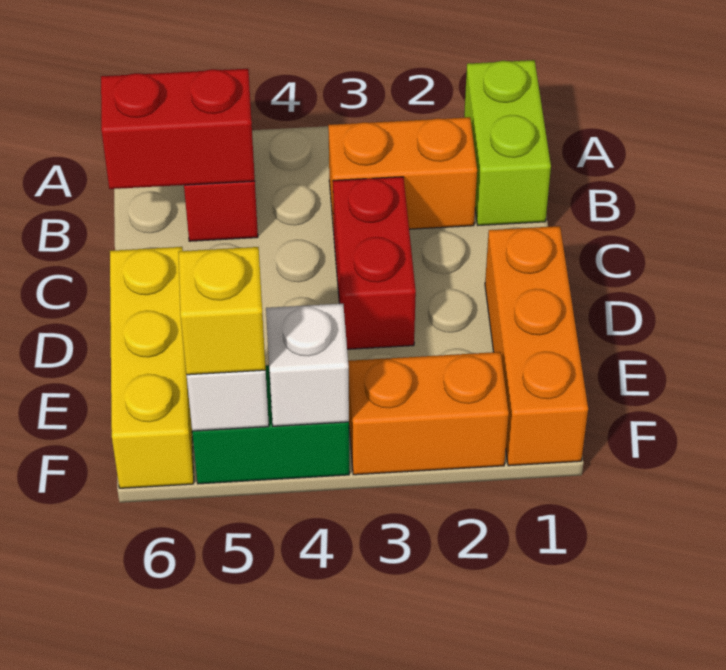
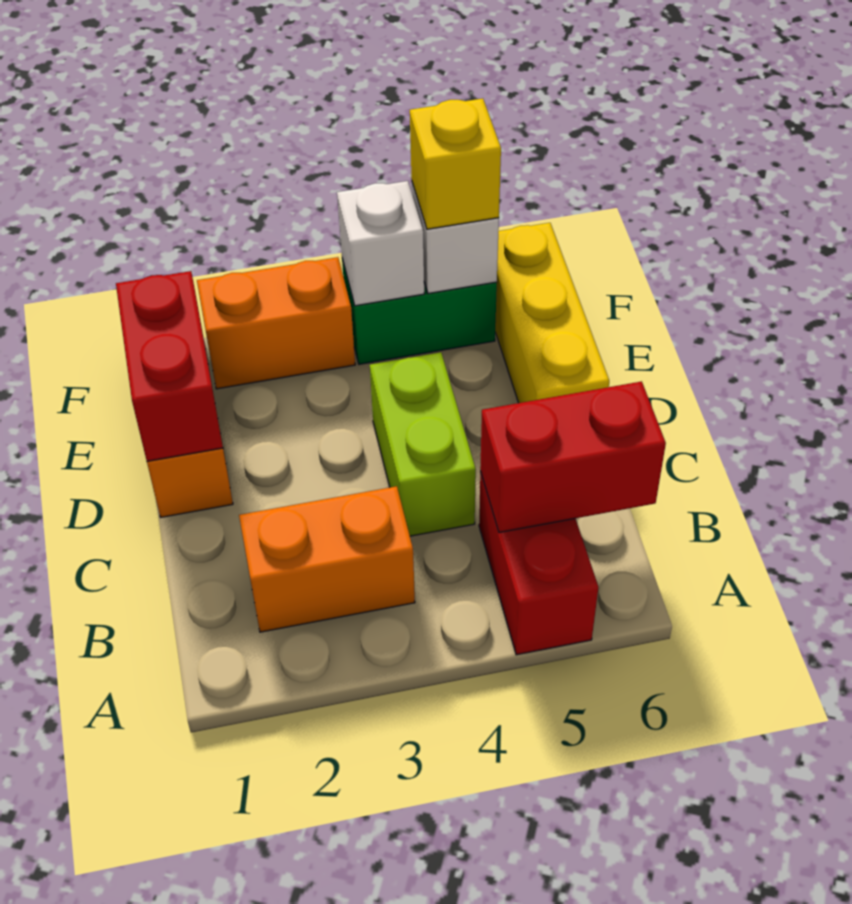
lime 1x2 brick [464,60,551,225] -> lime 1x2 brick moved to [370,352,476,536]
red 1x2 brick [333,177,416,349] -> red 1x2 brick moved to [116,271,223,461]

